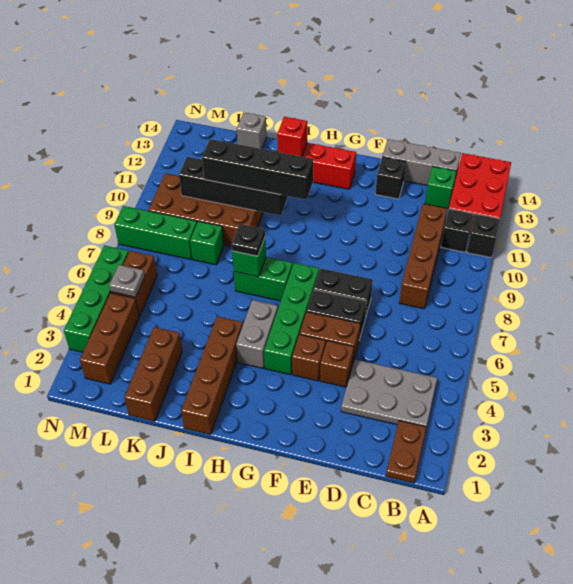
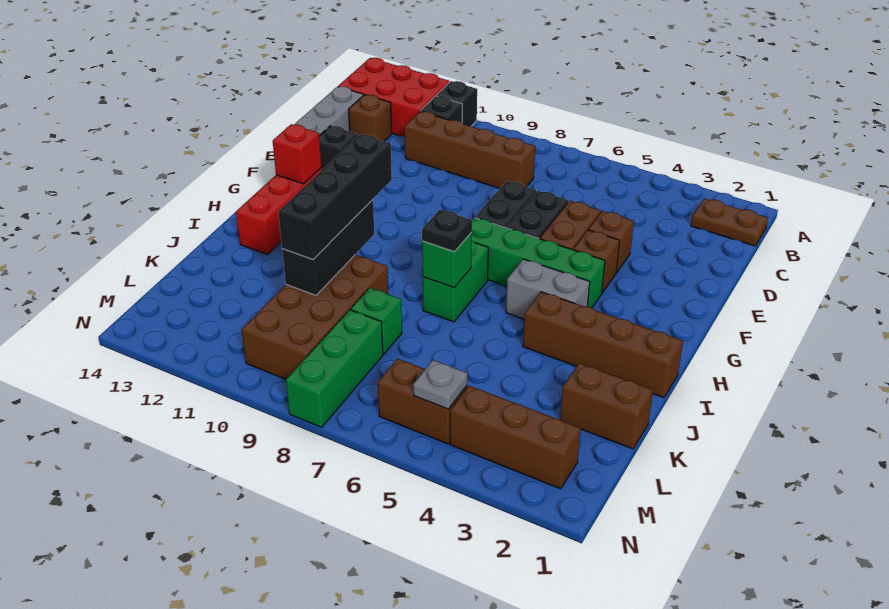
grey 2x3 plate [341,359,437,427] -> none
green 1x1 brick [425,167,456,209] -> brown 1x1 brick [349,95,392,141]
black 1x4 brick [179,157,288,216] -> black 1x3 brick [282,200,374,295]
red 1x1 brick [277,117,307,157] -> red 1x1 brick moved to [273,124,321,184]
brown 1x3 brick [124,327,182,421] -> brown 1x2 brick [560,363,653,449]
grey 1x1 brick [237,113,267,149] -> none
green 1x4 brick [64,245,129,352] -> none

